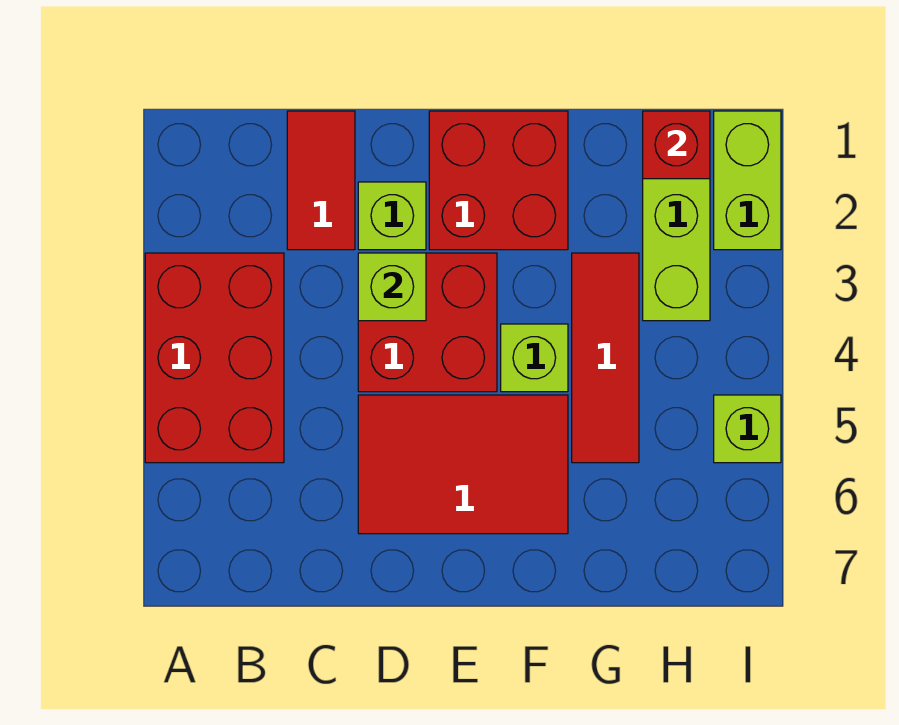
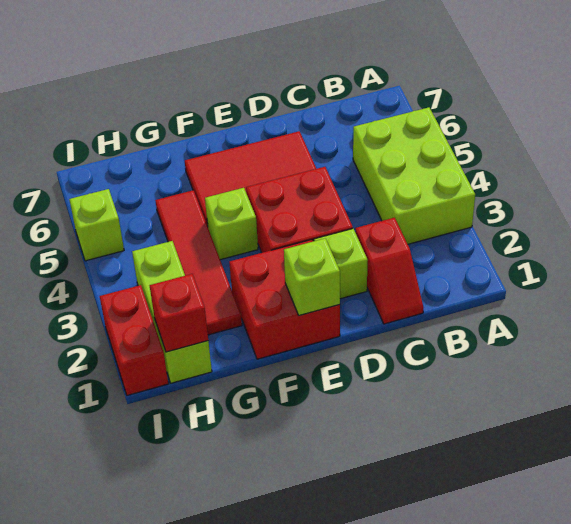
red 2x3 brick [145,253,284,463] -> lime 2x3 brick [353,107,475,244]
red 1x2 tile [287,111,355,250] -> red 1x2 slope [355,218,423,324]
lime 1x1 brick [358,253,426,321] -> lime 1x1 brick moved to [284,239,340,316]
red 1x3 tile [572,253,639,463] -> red 1x4 tile [155,190,242,335]
lime 1x2 brick [714,111,781,250] -> red 1x2 brick [100,285,168,395]

